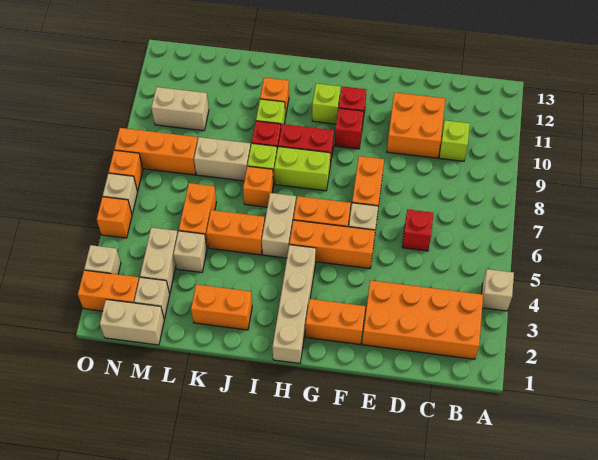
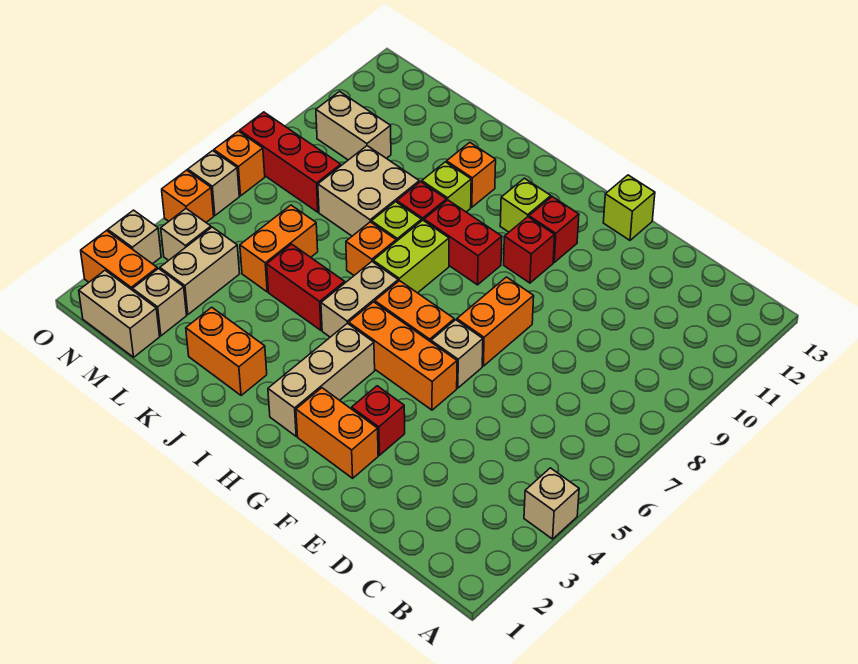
orange 2x4 brick [362,280,483,359] -> none
lime 1x1 brick [439,120,470,161] -> lime 1x1 brick moved to [603,175,655,240]
red 1x1 brick [402,210,433,251] -> red 1x1 brick moved to [352,386,405,455]
orange 2x2 brick [387,92,445,158] -> none
tan 1x4 brick [272,245,316,363] -> tan 1x3 brick [268,323,375,436]
lime 1x2 brick [274,147,330,191] -> lime 1x2 brick turned to [373,220,449,293]
orange 1x2 brick [206,210,265,255] -> red 1x2 brick [267,244,345,330]
tan 1x2 brick [194,137,251,181] -> tan 2x2 brick [318,146,419,236]
tan 1x1 brick [174,231,207,272] -> tan 1x1 brick moved to [161,209,211,260]
orange 1x3 brick [114,128,198,175] -> red 1x3 brick [240,112,341,212]

